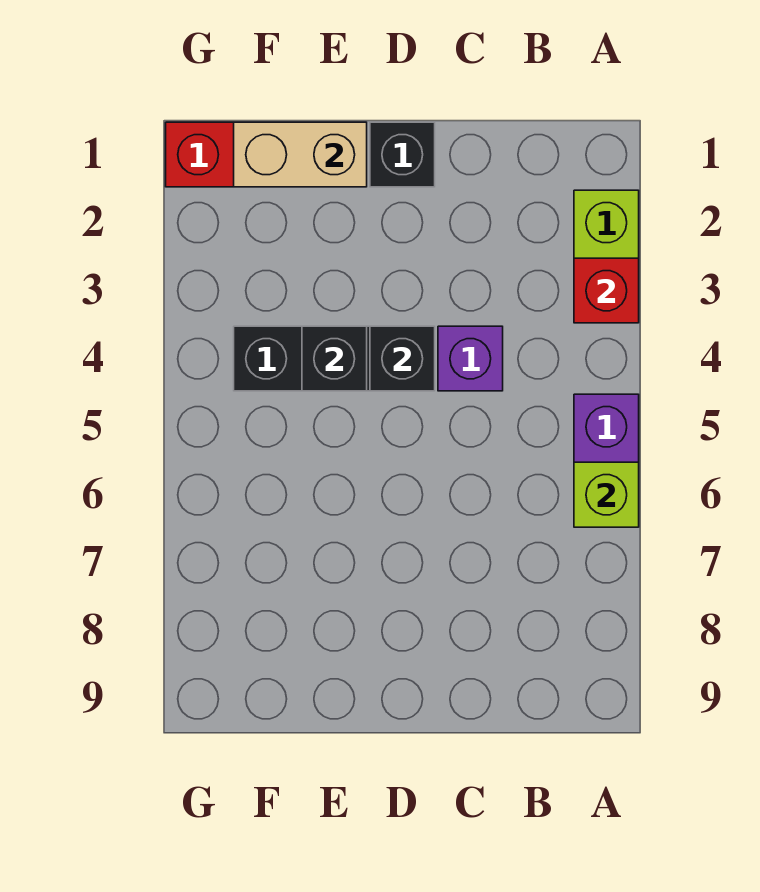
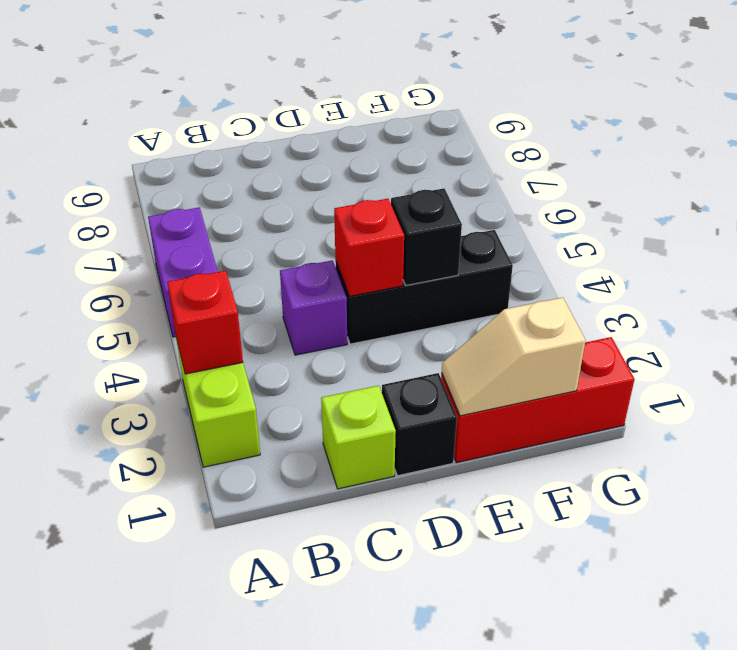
lime 1x1 brick [574,462,639,527] -> lime 1x1 brick moved to [321,386,396,489]
black 1x1 brick [370,326,435,391] -> red 1x1 brick [334,199,404,296]
tan 1x2 brick [234,122,367,187] -> tan 1x2 slope [442,297,586,416]

